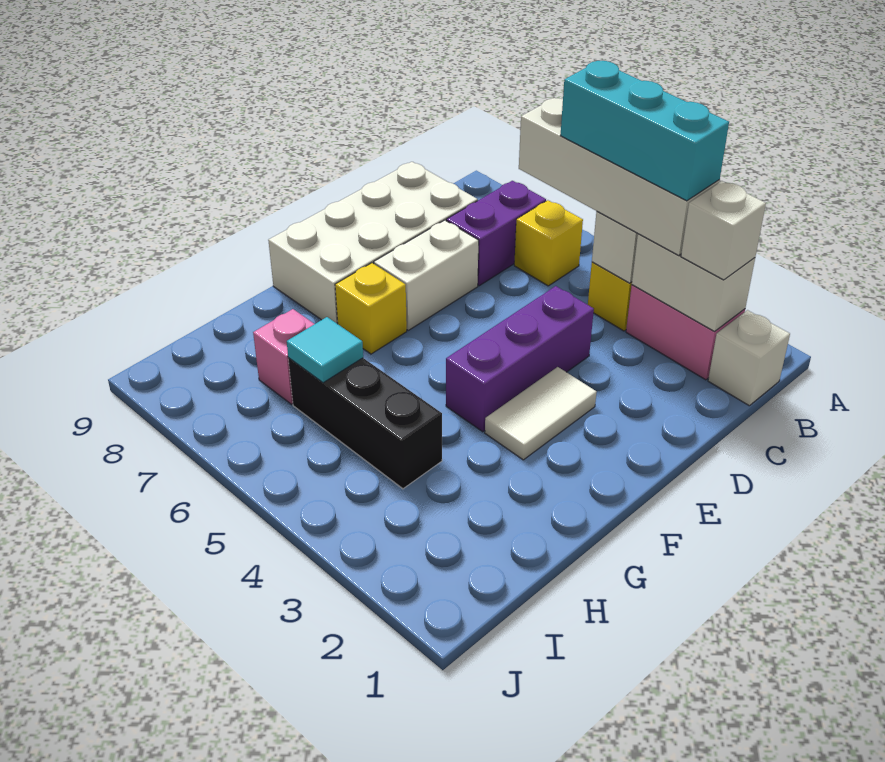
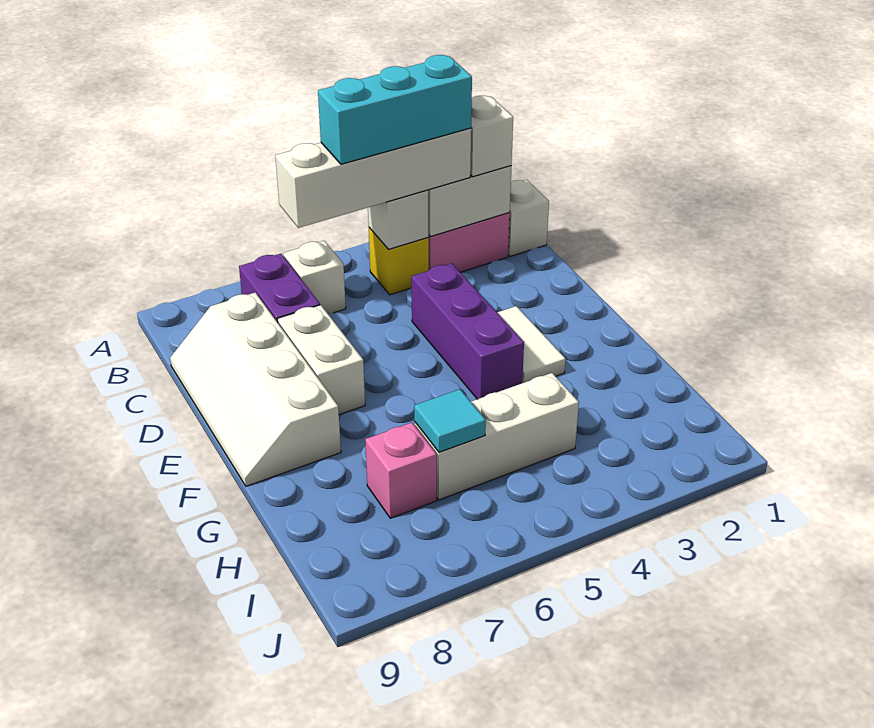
yellow 1x1 brick [514,200,583,286] -> white 1x1 brick [283,241,346,314]
white 2x4 brick [268,162,478,324] -> white 2x4 slope [170,292,341,486]
yellow 1x1 brick [335,263,407,354] -> none
black 1x3 brick [288,358,442,489] -> white 1x3 brick [415,373,579,500]

